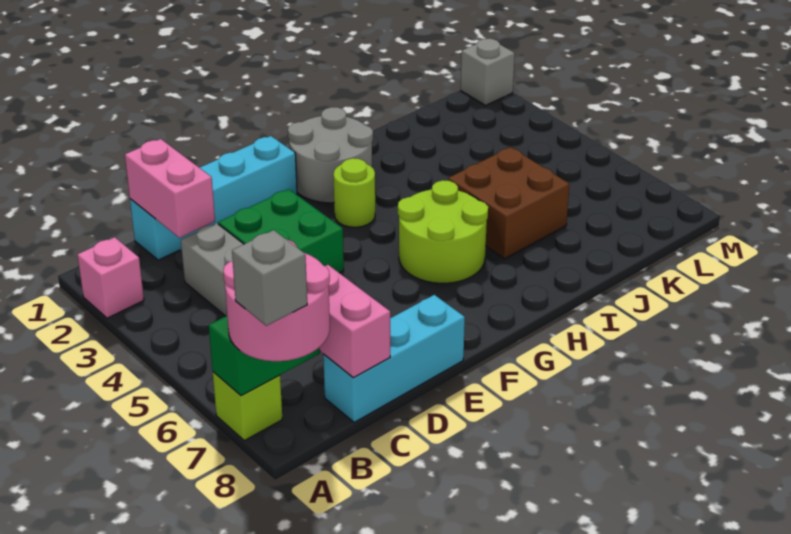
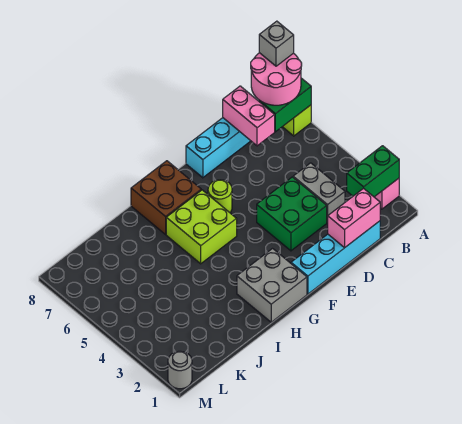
none -> green 1x2 brick [347,146,399,197]
pink 1x2 brick [125,139,215,238] -> pink 1x2 brick turned to [328,188,380,248]
grey 2x2 round brick [288,107,373,203] -> grey 2x2 brick [237,249,307,322]
lime 1x1 round brick [333,158,375,227] -> lime 1x1 round brick moved to [208,180,232,213]
lime 2x2 round brick [398,180,488,283] -> lime 2x2 brick [166,190,237,264]
brown 2x2 brick [448,147,570,259] -> brown 2x2 brick moved to [131,161,201,234]
grey 1x1 brick [461,39,515,106] -> grey 1x1 round brick [168,351,192,389]

